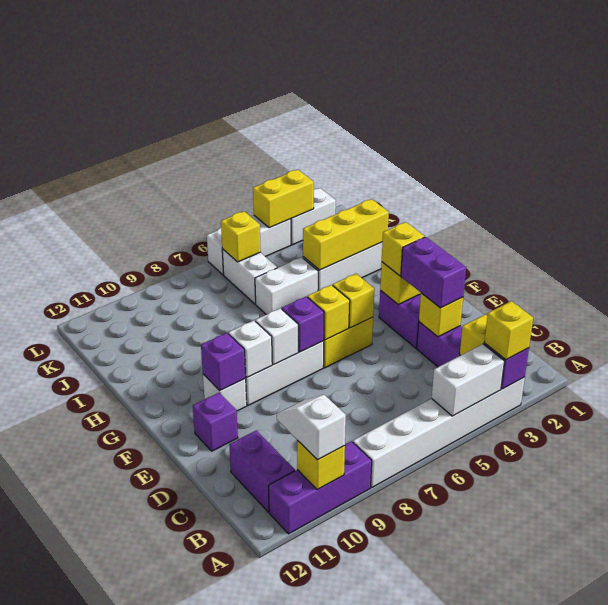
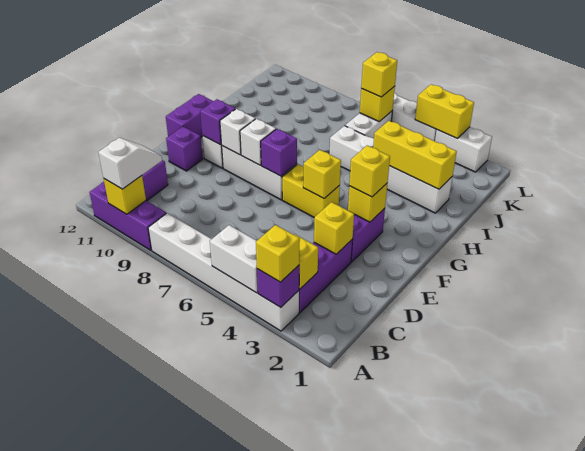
purple 1x2 brick [401,237,466,308] -> purple 1x2 brick moved to [166,94,213,137]
yellow 1x1 brick [307,285,350,340] -> yellow 1x1 brick moved to [361,52,397,97]

